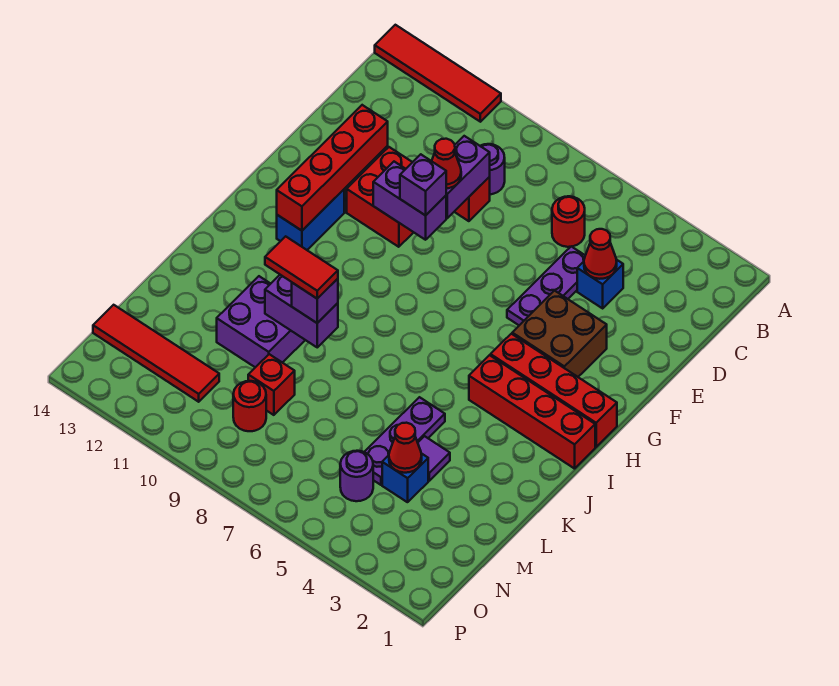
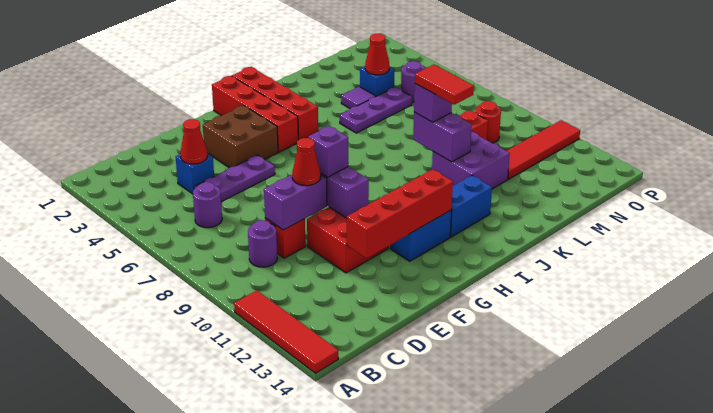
red 1x1 round brick [552,196,585,247] -> purple 1x1 round brick [193,182,222,228]
none -> blue 1x2 brick [450,176,492,237]
red 1x4 tile [93,305,219,402] -> red 1x4 tile turned to [507,120,580,179]

